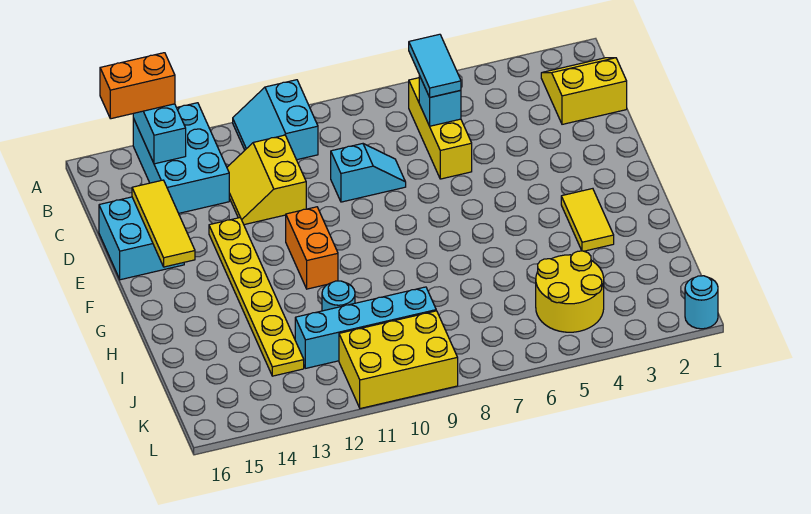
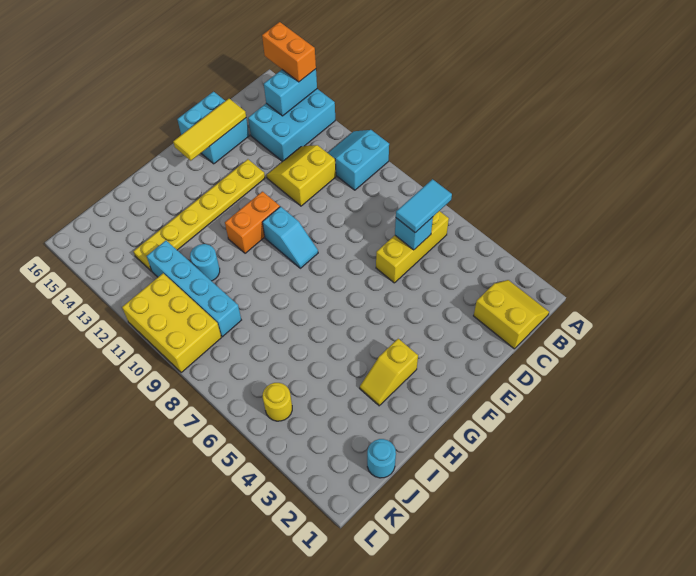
cyan 1x2 slope [331,144,406,202] -> cyan 1x2 slope moved to [263,207,318,268]
yellow 1x2 tile [561,189,614,251] -> yellow 1x2 slope [360,339,418,406]
yellow 2x2 round brick [536,251,604,332] -> yellow 1x1 round brick [263,383,292,421]
cyan 1x1 round brick [685,276,718,329] -> cyan 1x1 round brick moved to [367,439,396,478]

